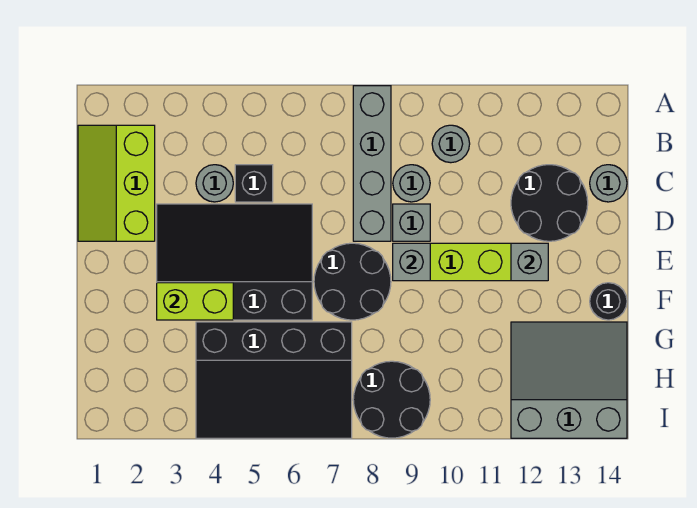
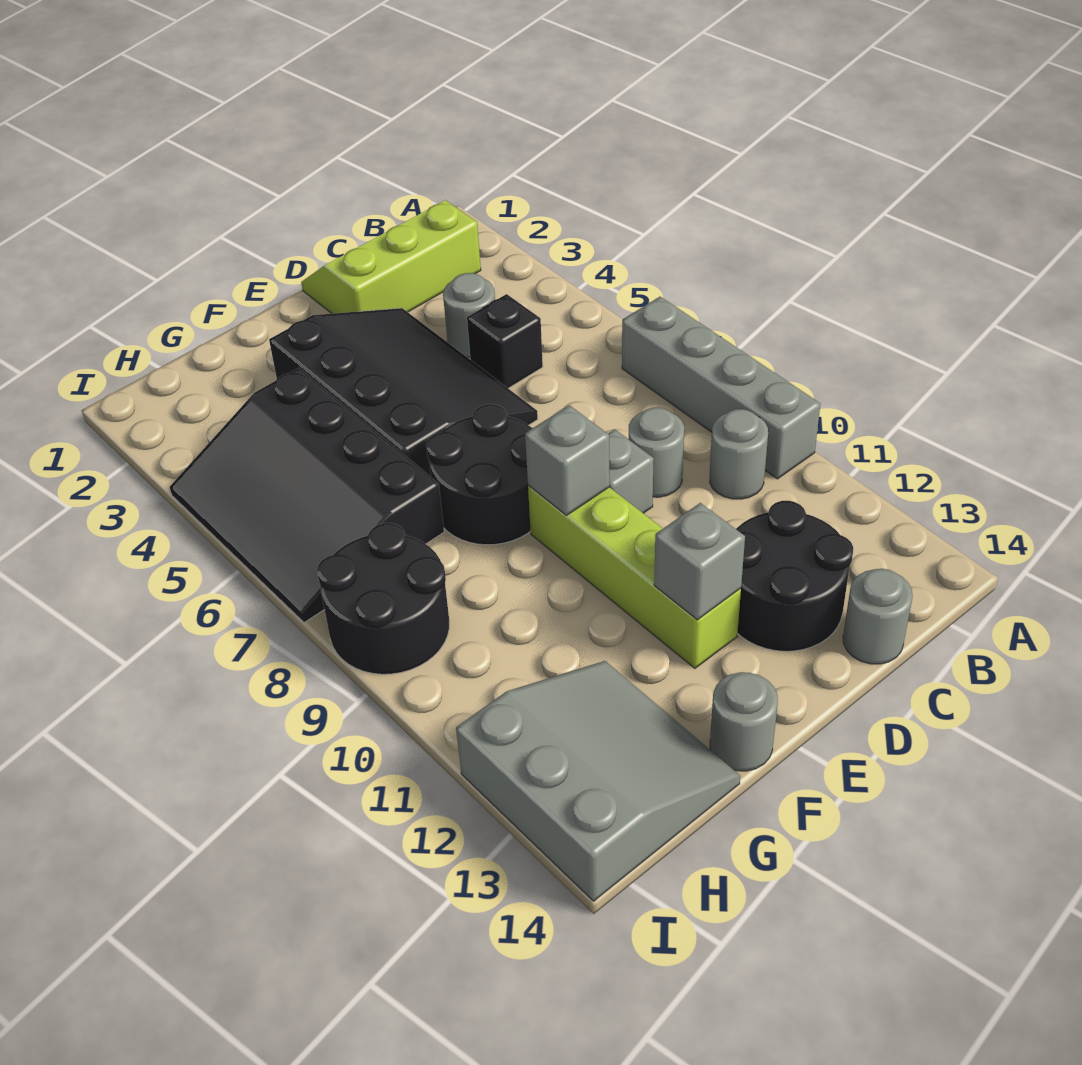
grey 1x4 brick [353,86,391,241] -> grey 1x4 brick turned to [622,297,820,479]
lime 1x2 brick [157,283,233,320] -> none
black 1x1 round brick [590,283,627,320] -> grey 1x1 round brick [710,672,778,771]

